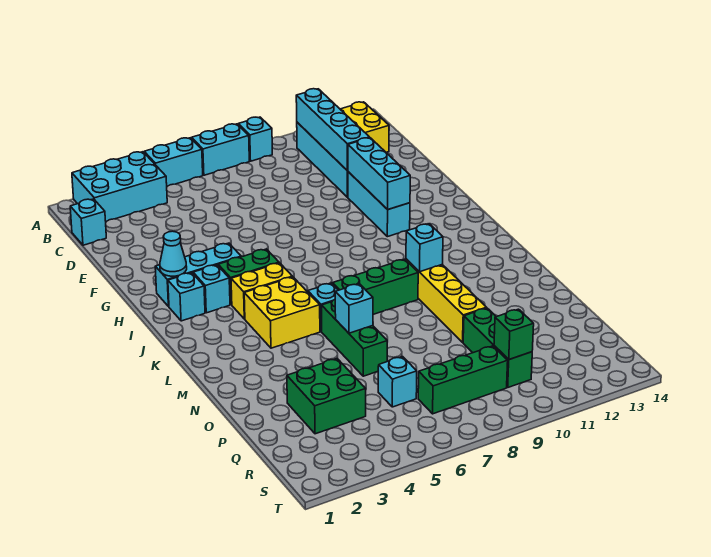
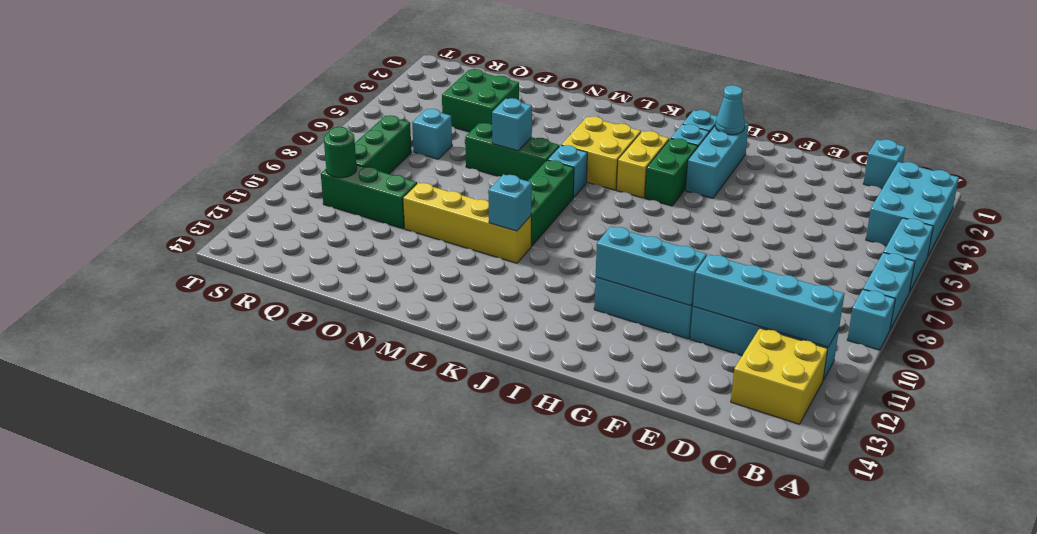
green 1x1 brick [494,309,534,359] -> green 1x1 round brick [324,127,357,178]

